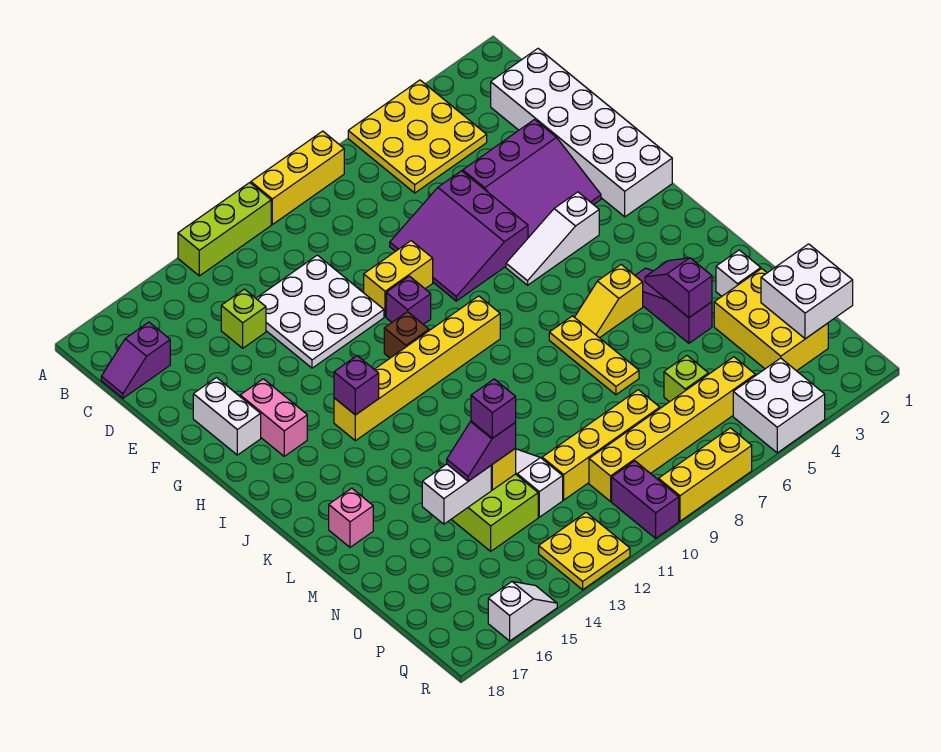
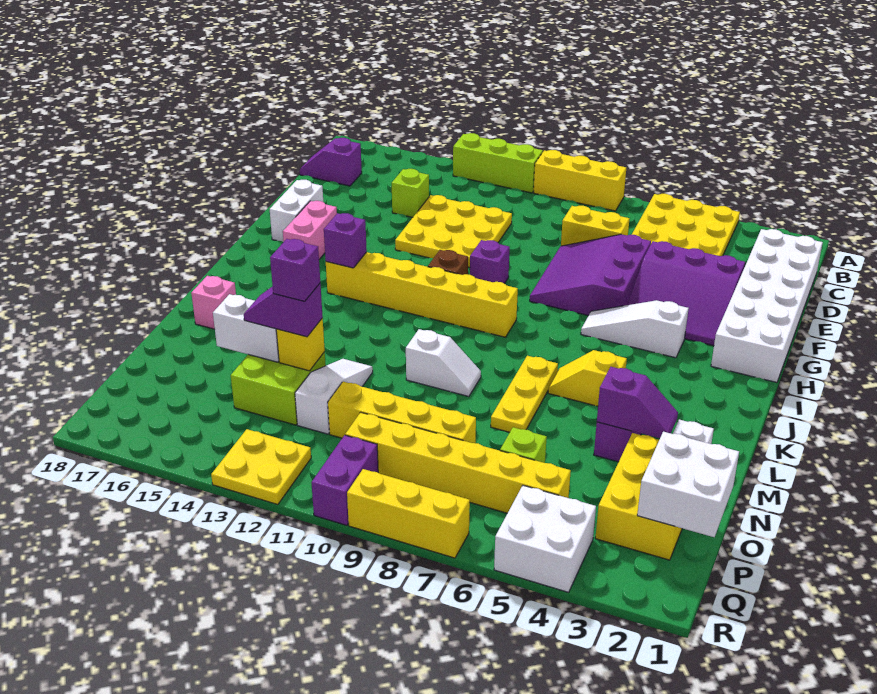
white 3x3 plate [256,255,384,368] -> yellow 3x3 plate [395,195,512,267]
yellow 1x2 brick [364,241,433,317] -> yellow 1x2 brick moved to [561,206,629,246]
purple 1x2 slope [645,258,712,317] -> purple 1x2 slope turned to [597,367,678,438]
white 1x2 slope [488,582,557,641] -> white 1x2 slope moved to [406,329,481,397]

